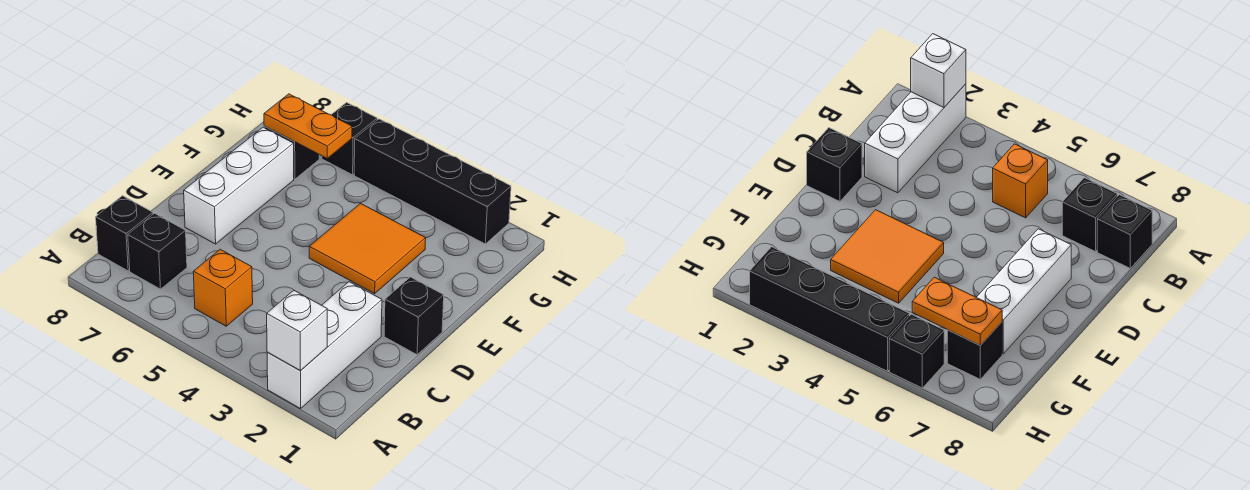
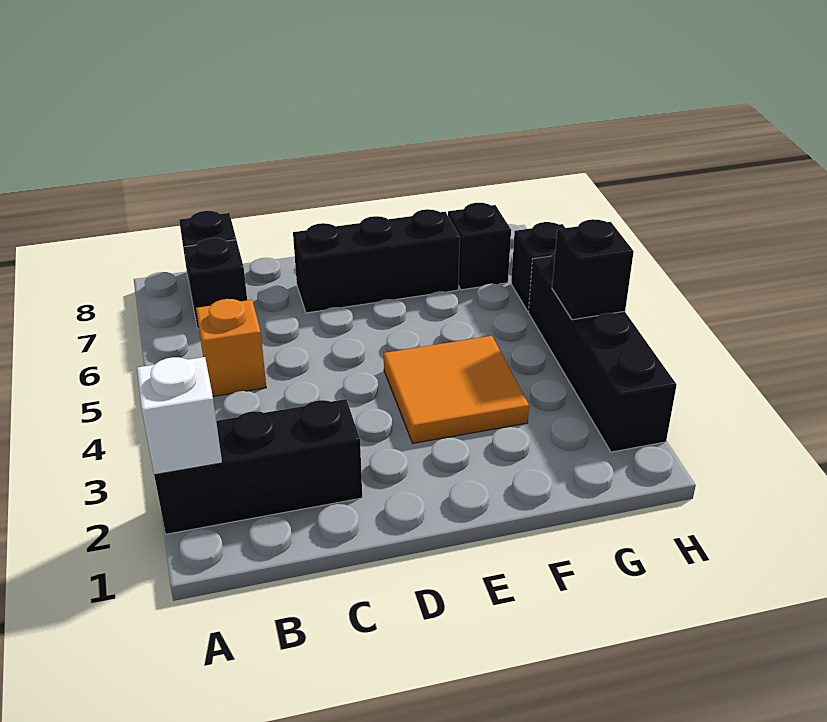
white 1x3 brick [267,282,382,409] -> black 1x3 brick [154,399,362,534]
black 1x1 brick [384,277,444,355] -> black 1x1 brick moved to [552,219,634,320]
white 1x3 brick [184,127,294,244] -> black 1x3 brick [293,209,460,313]
orange 1x2 plate [264,94,352,158] -> none

